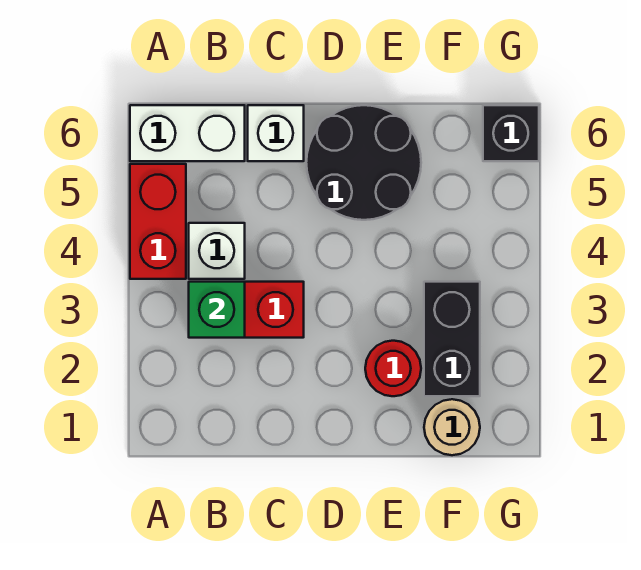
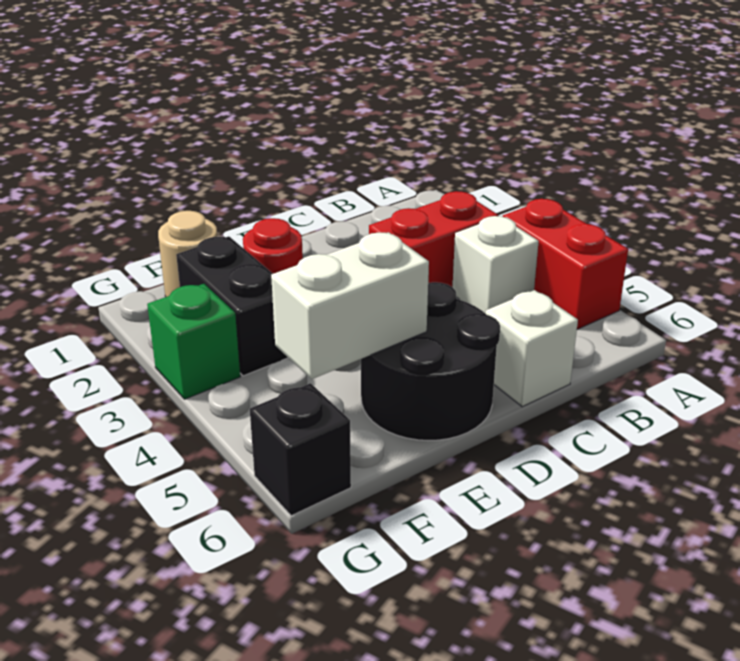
white 1x2 brick [130,105,245,161] -> white 1x2 brick moved to [271,232,429,379]
green 1x1 brick [189,282,245,338] -> green 1x1 brick moved to [147,284,240,399]

